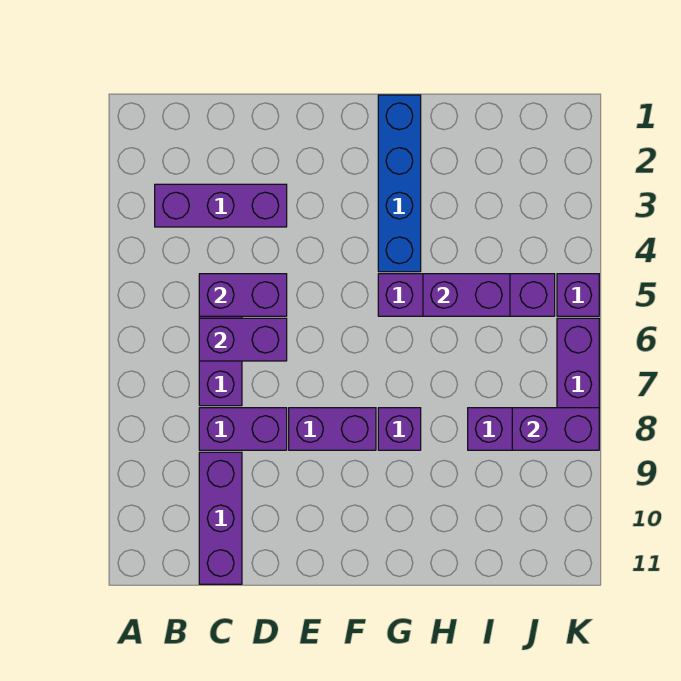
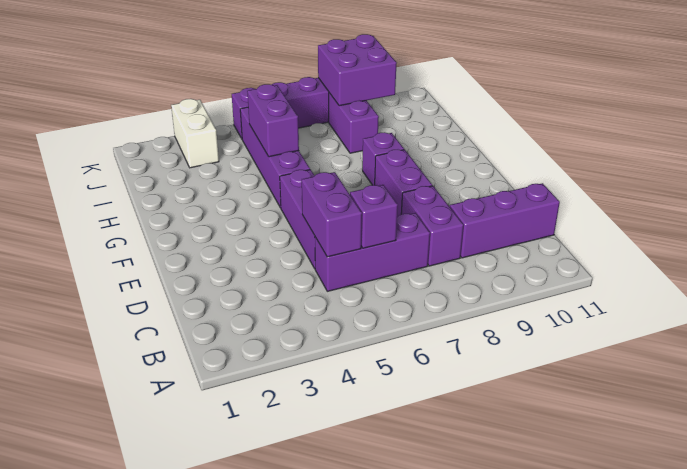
purple 1x3 brick [155,184,287,227] -> purple 1x3 brick moved to [280,170,315,268]
purple 1x2 brick [199,318,287,361] -> purple 1x1 brick [350,185,398,248]
blue 1x4 brick [378,95,421,272] -> none
none -> white 1x2 brick [171,99,219,168]
purple 1x2 brick [512,408,599,450] -> purple 2x2 brick [318,34,397,106]

